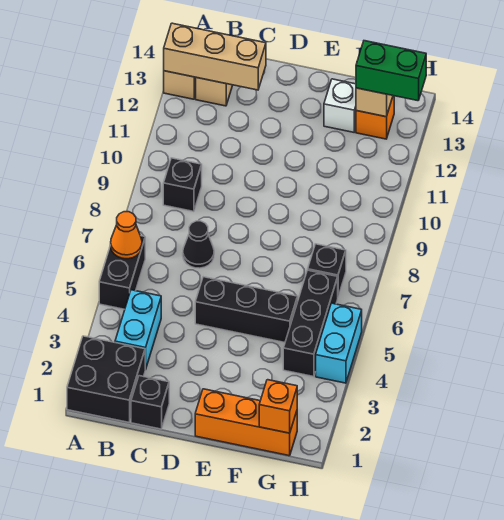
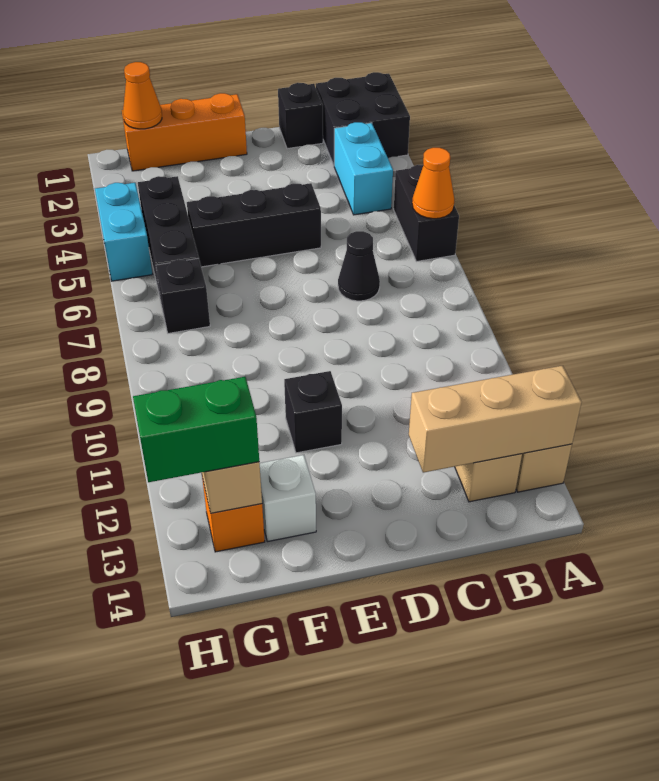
black 1x1 brick [163,158,202,212] -> black 1x1 brick moved to [284,371,342,453]
orange 1x1 brick [259,380,297,433] -> orange 1x1 cone [123,62,162,129]

